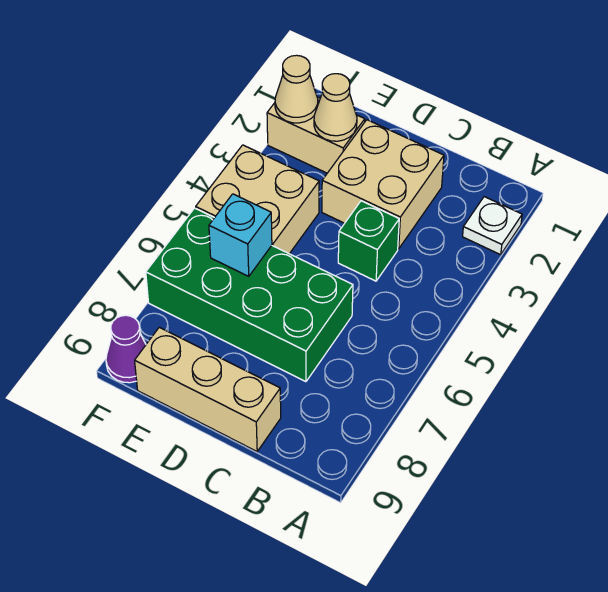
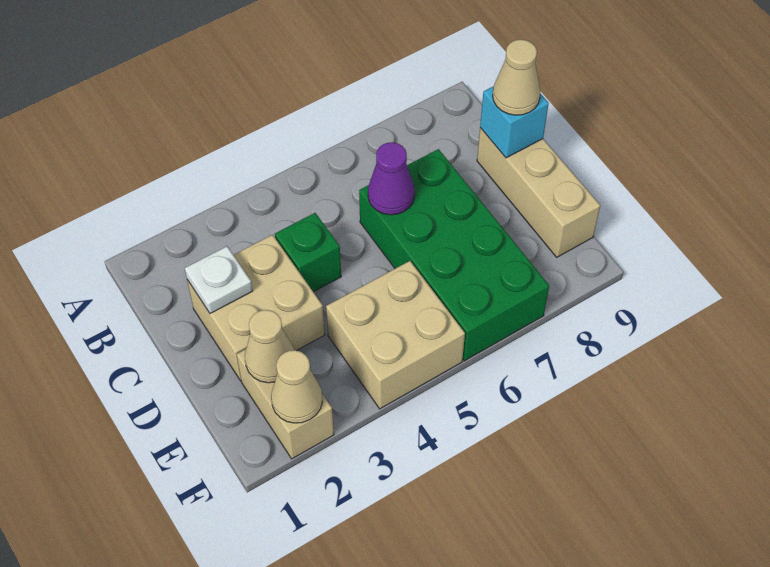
white 1x1 plate [463,197,522,255] -> white 1x1 plate moved to [185,246,253,313]
none -> tan 1x1 cone [493,40,540,115]
cyan 1x1 brick [209,194,272,276] -> cyan 1x1 brick moved to [480,86,549,158]
purple 1x1 cone [106,315,146,383] -> purple 1x1 cone moved to [368,142,415,215]

